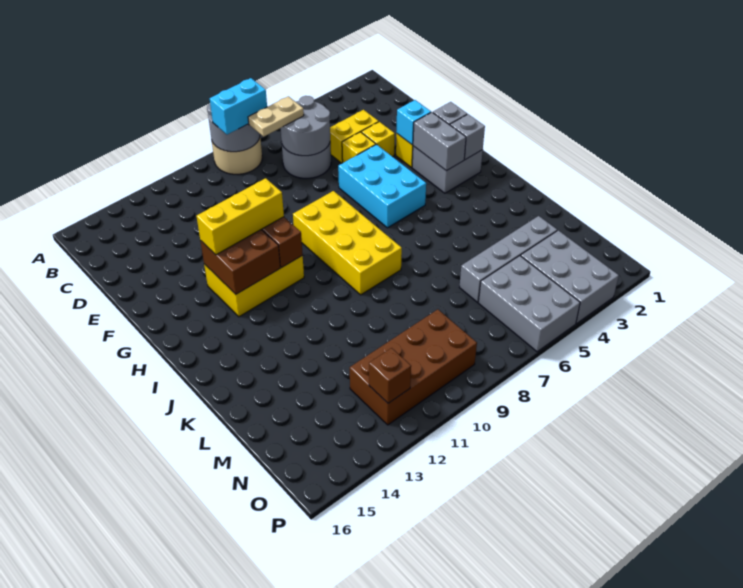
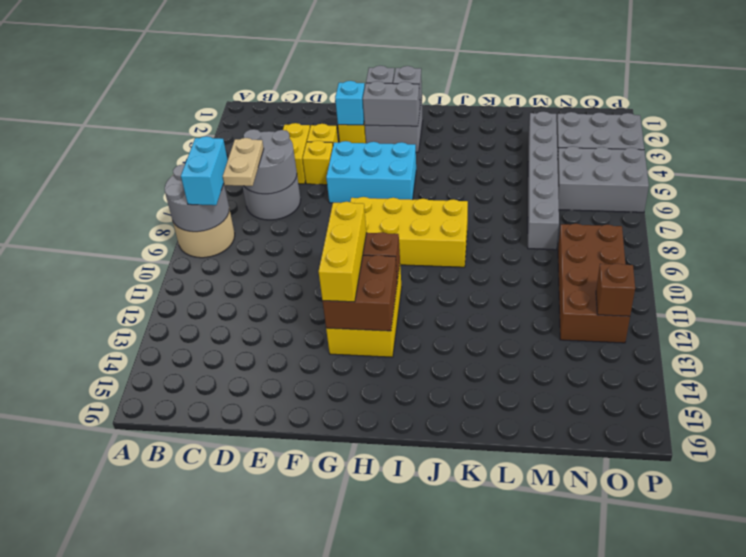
grey 1x4 brick [460,216,557,302] -> grey 1x6 brick [528,112,559,250]

